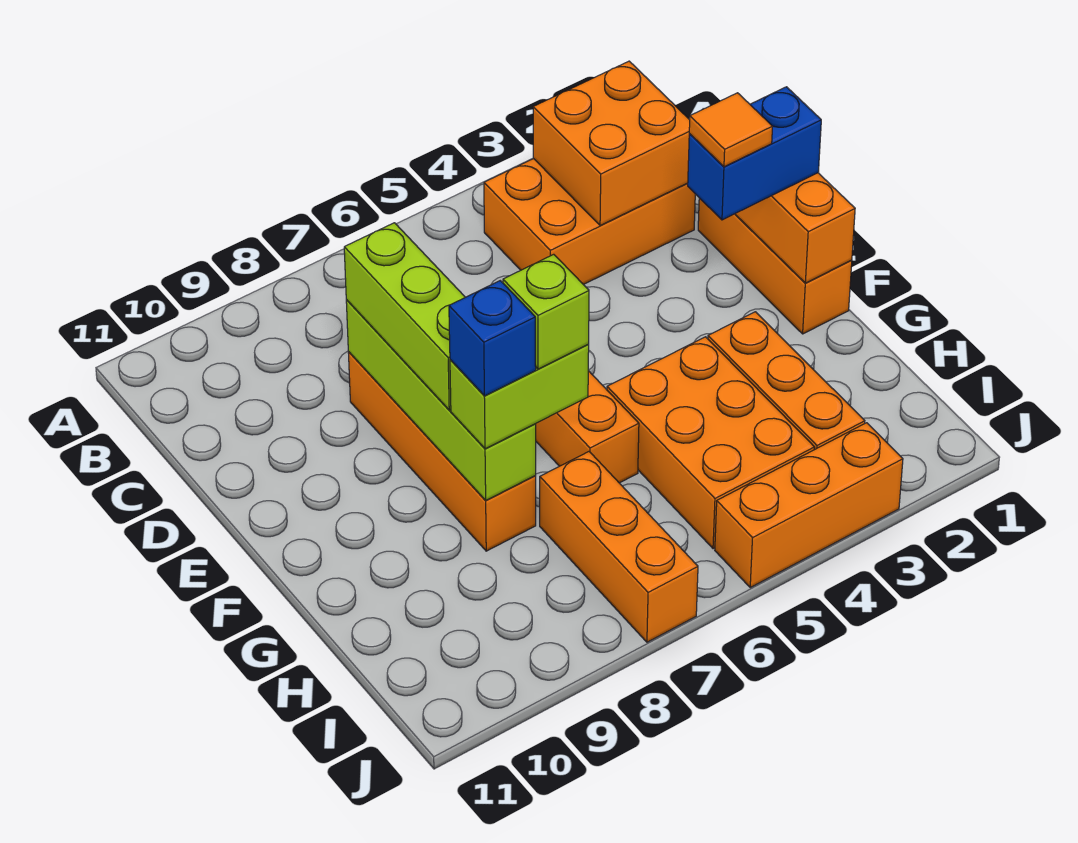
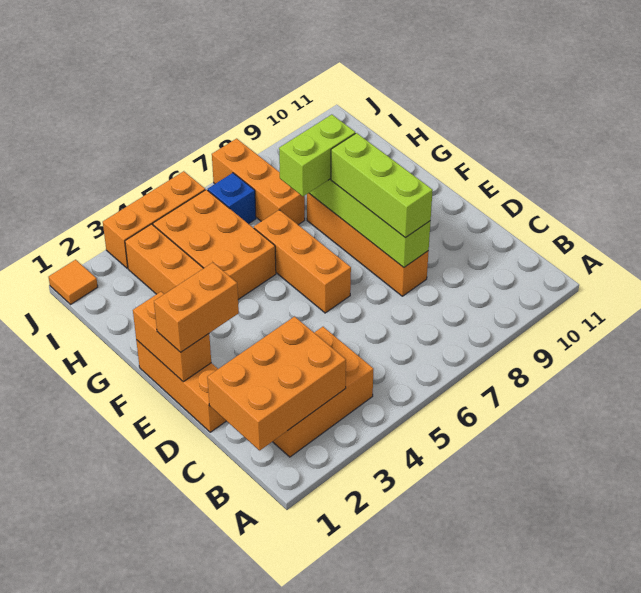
orange 2x2 brick [533,61,690,226] -> orange 2x3 brick [207,317,346,450]
blue 1x2 brick [688,87,821,220] -> orange 1x2 brick [154,263,239,352]
orange 1x1 tile [689,93,773,167] -> orange 1x1 tile moved to [49,260,98,304]
lime 1x1 brick [503,254,589,369] -> none
blue 1x1 brick [449,281,536,396] -> blue 1x1 brick moved to [208,173,256,224]

